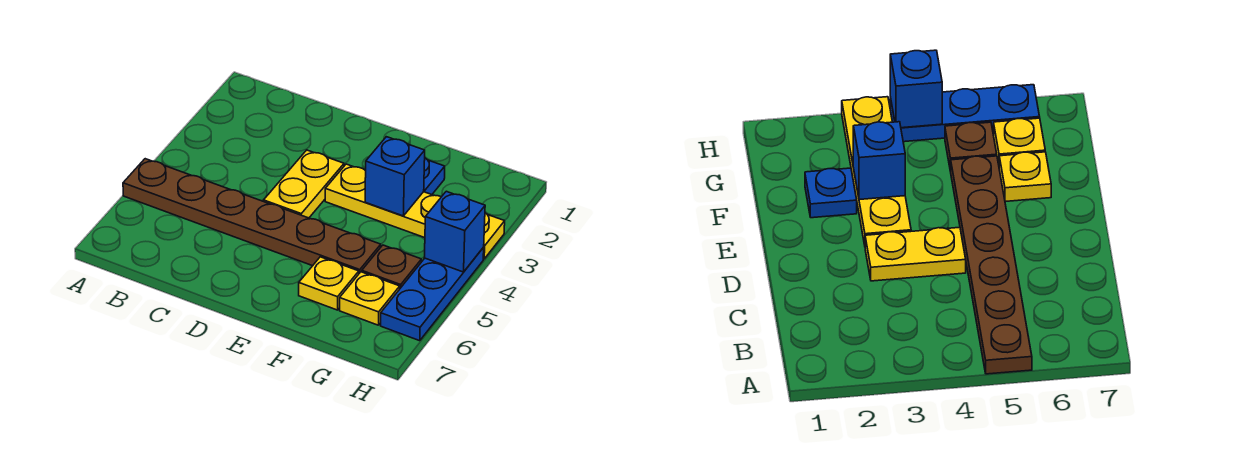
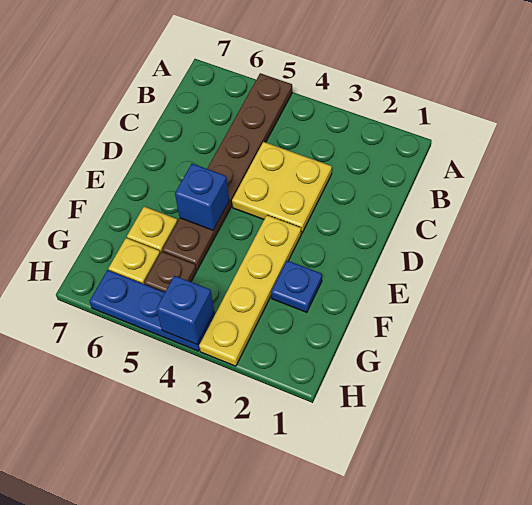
yellow 1x2 plate [264,150,344,218] -> yellow 2x2 plate [232,142,332,234]
blue 1x1 brick [365,137,425,216] -> blue 1x1 brick moved to [175,164,229,230]

